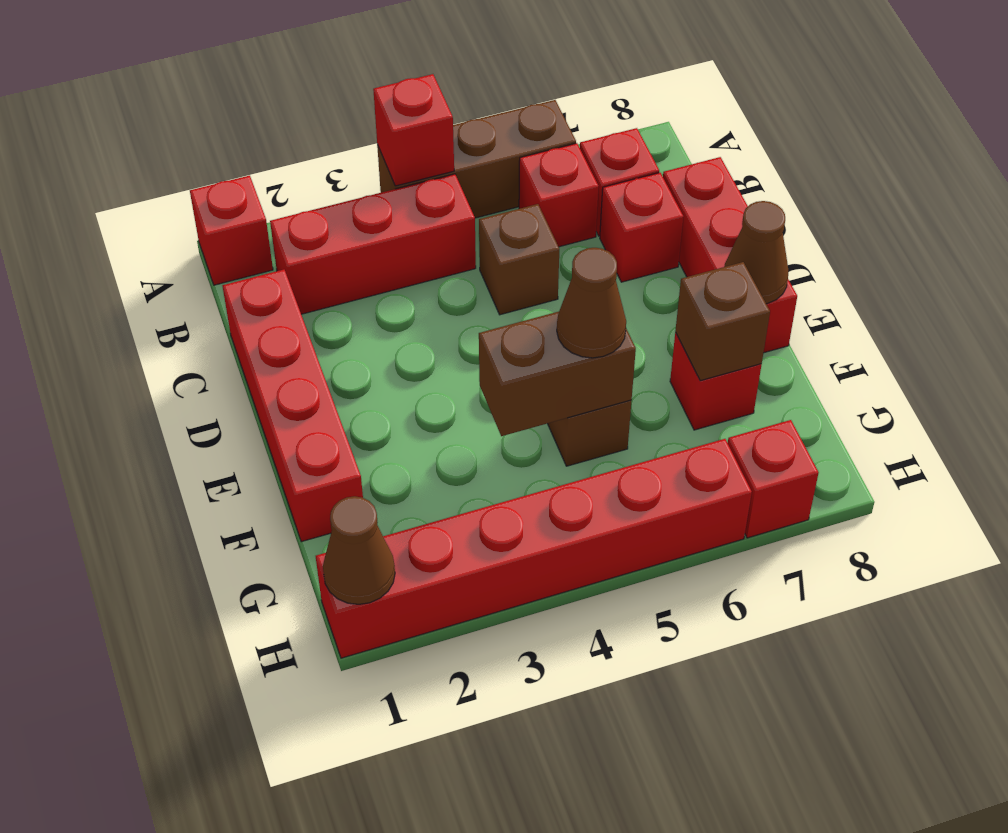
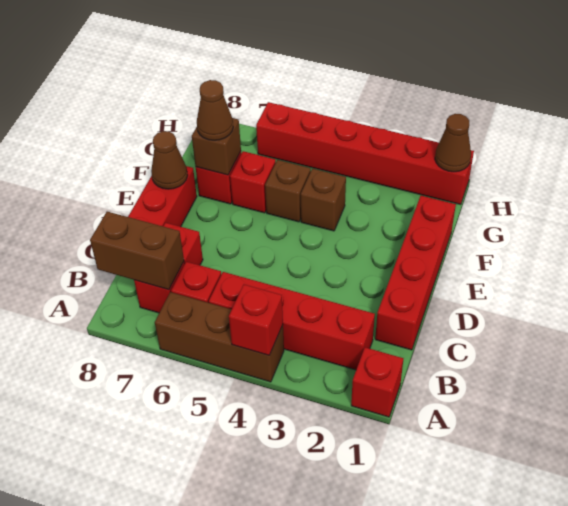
red 1x3 brick [270,174,476,314] -> red 1x4 brick [209,272,375,370]
brown 1x1 brick [479,204,559,315] -> brown 1x1 brick moved to [301,169,346,231]
brown 1x2 brick [479,312,636,436] -> brown 1x2 brick moved to [90,212,184,290]
brown 1x1 cone [557,248,626,358] -> brown 1x1 cone moved to [197,80,233,140]
red 1x1 brick [728,420,819,538] -> red 1x1 brick moved to [230,151,276,213]

